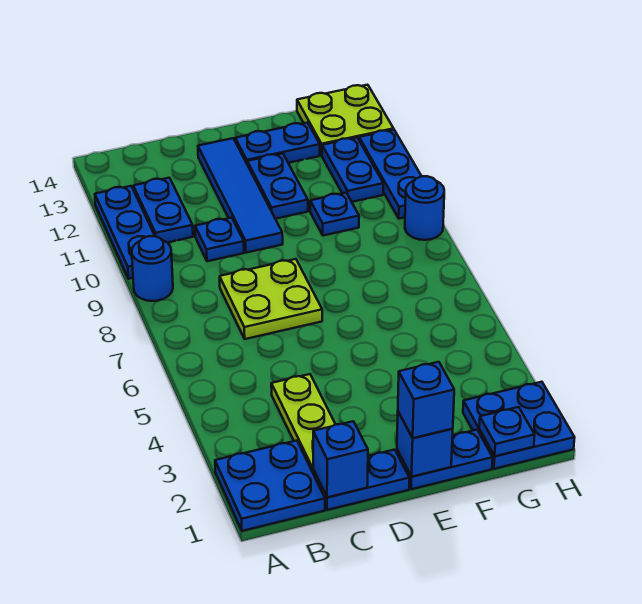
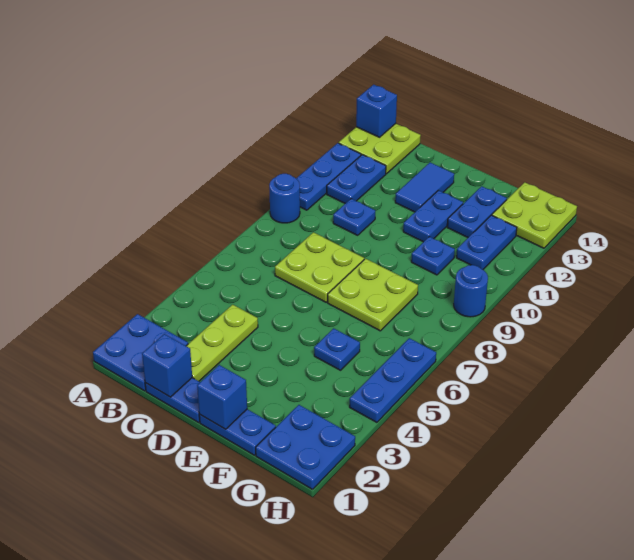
none -> lime 2x2 plate [339,124,421,174]
blue 1x4 tile [198,138,283,253] -> blue 1x2 tile [395,163,454,212]
blue 1x1 brick [398,362,454,438] -> blue 1x1 brick moved to [356,85,397,137]
none -> lime 2x2 plate [328,259,418,331]
blue 1x2 plate [235,122,320,163] -> blue 1x2 plate turned to [447,186,507,237]
blue 1x1 plate [479,407,535,456] -> blue 1x1 plate moved to [314,328,360,370]
blue 1x3 plate [359,130,422,219] -> blue 1x3 plate moved to [350,338,436,422]

